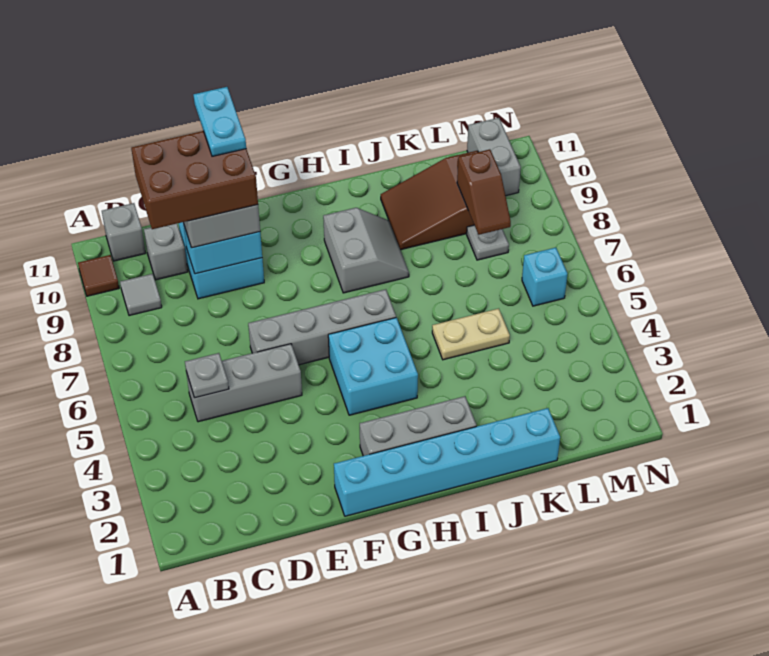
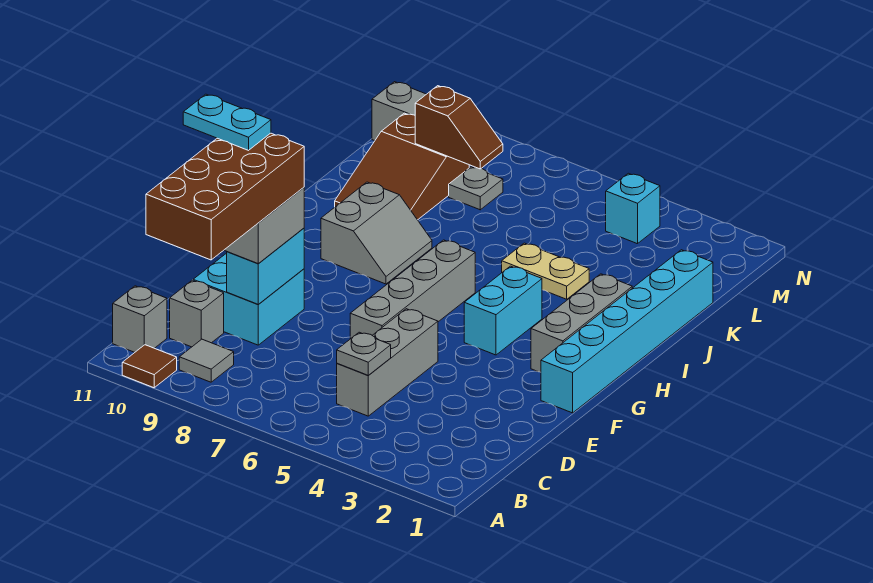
brown 2x3 brick [131,131,258,229] -> brown 2x4 brick [146,133,304,260]
cyan 2x2 brick [328,318,418,415] -> cyan 1x2 brick [464,266,542,355]
grey 2x2 slope [323,208,409,293] -> grey 2x2 slope turned to [321,182,432,284]
tan 1x2 plate [432,309,510,360] -> tan 1x2 plate turned to [502,243,589,299]
cyan 1x1 brick [522,248,567,306] -> cyan 1x1 brick moved to [606,173,660,244]

